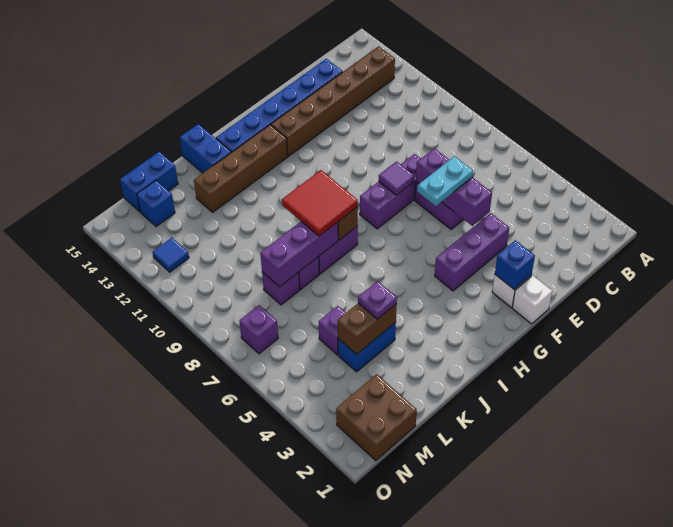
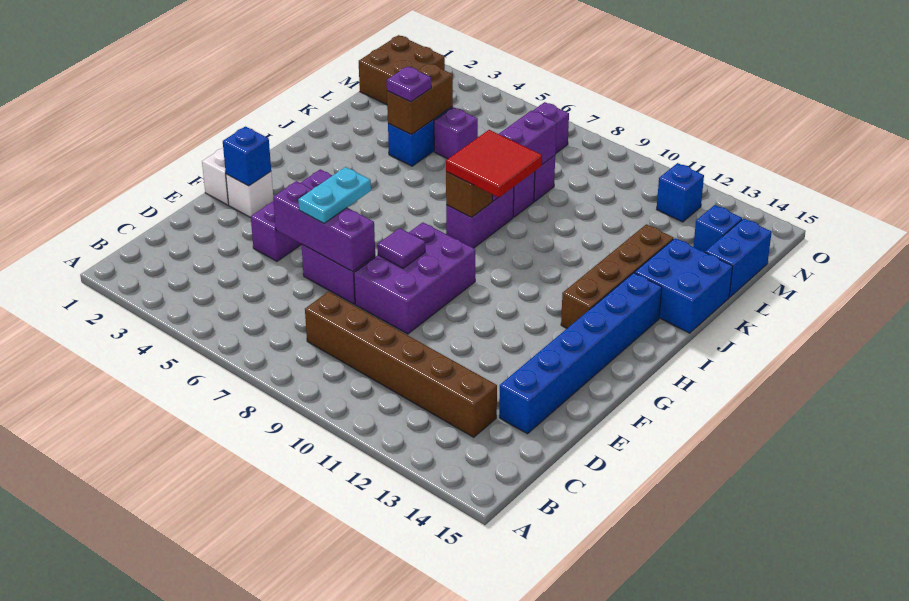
brown 1x6 brick [271,46,395,156] -> brown 1x6 brick turned to [305,292,497,437]
purple 1x3 brick [360,154,421,229] -> purple 2x3 brick [354,222,475,334]
blue 1x2 brick [180,124,231,173] -> blue 2x2 brick [635,238,733,333]
blue 1x1 tile [153,238,189,272] -> blue 1x1 brick [657,163,704,222]

